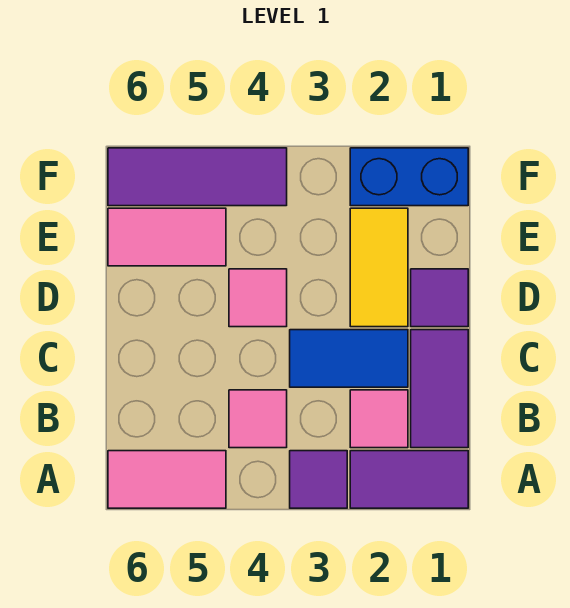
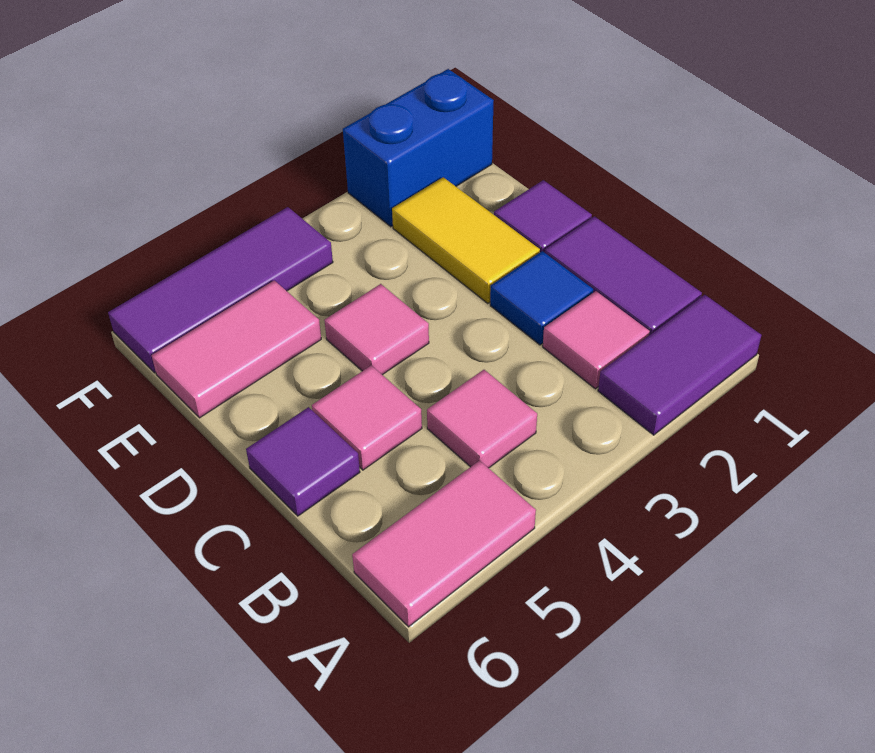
purple 1x1 tile [290,451,347,508] -> purple 1x1 tile moved to [246,407,360,516]
blue 1x2 tile [290,330,408,387] -> blue 1x1 tile [490,251,593,345]
none -> pink 1x1 tile [312,365,422,470]

